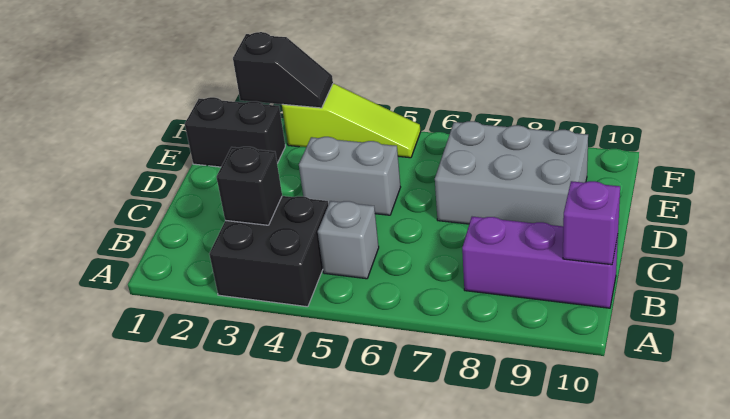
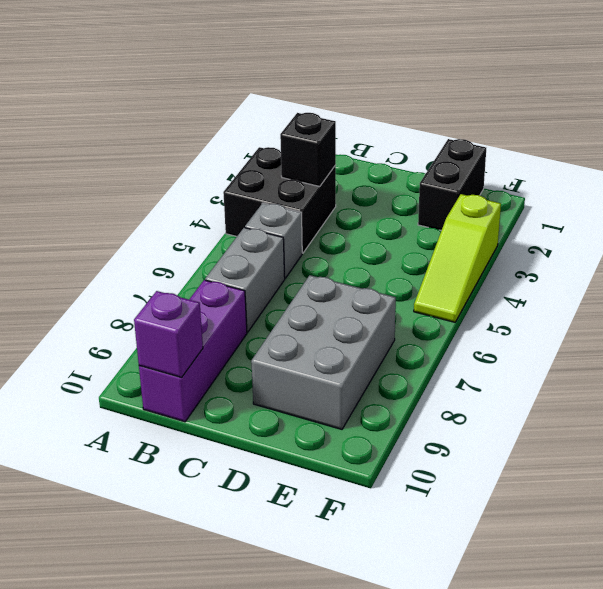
grey 1x2 brick [299,137,401,215] -> grey 1x2 brick moved to [205,228,285,332]
black 1x2 slope [233,32,333,108] -> none

